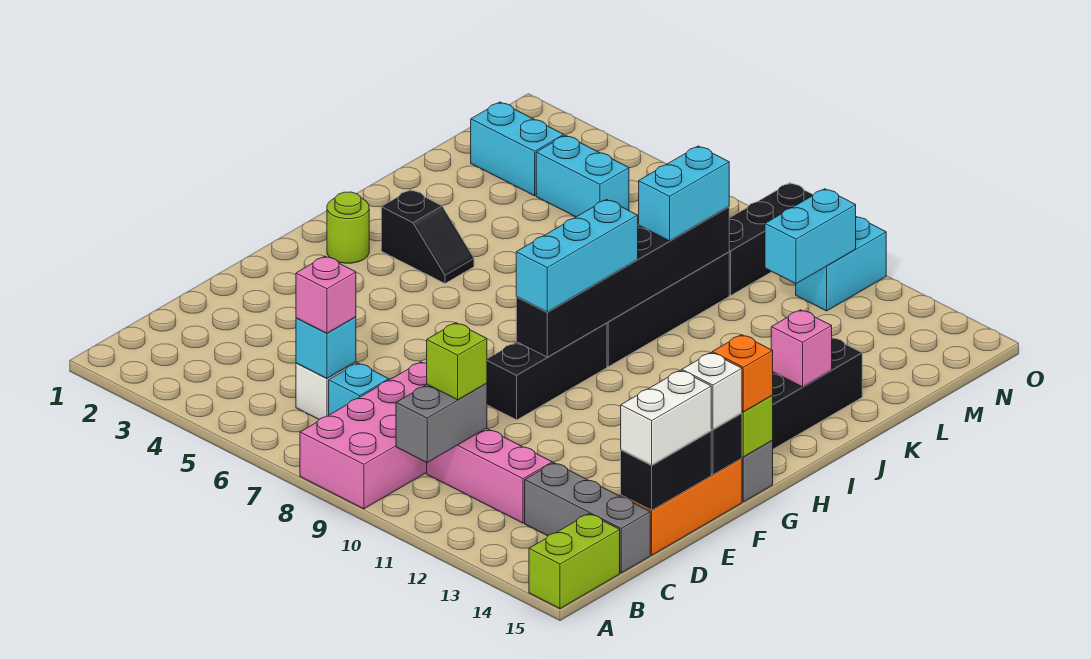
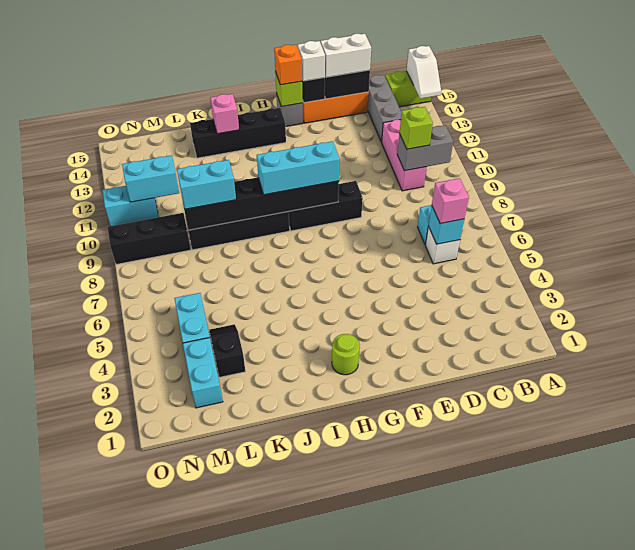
pink 2x4 brick [300,362,427,509] -> none
none -> white 1x2 slope [406,46,441,99]
black 1x2 slope [381,190,474,283] -> black 1x2 slope moved to [209,324,246,377]

